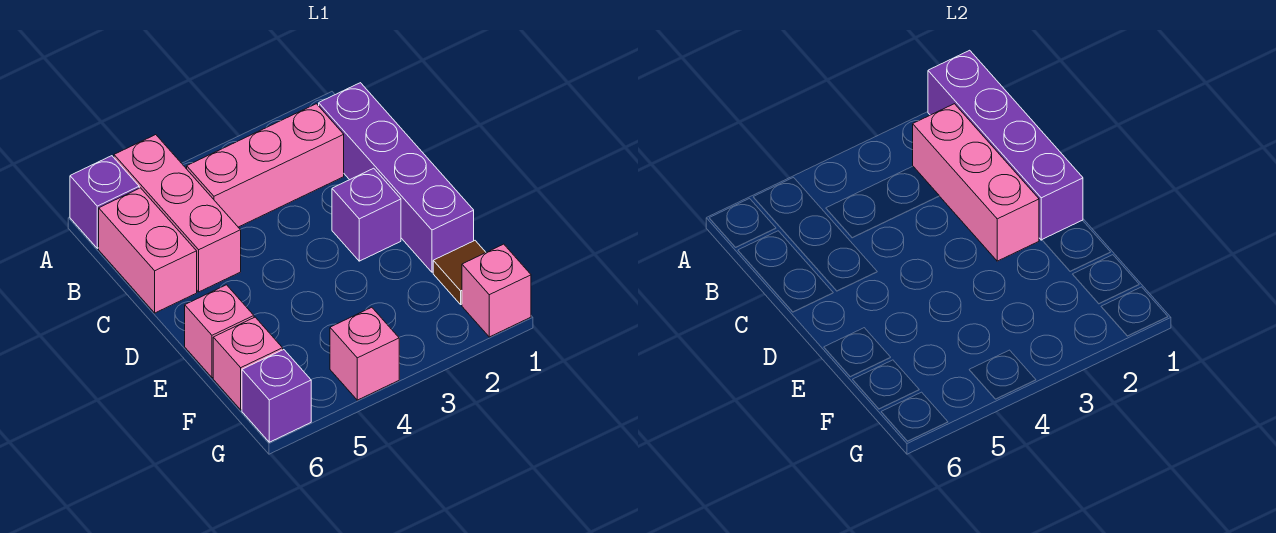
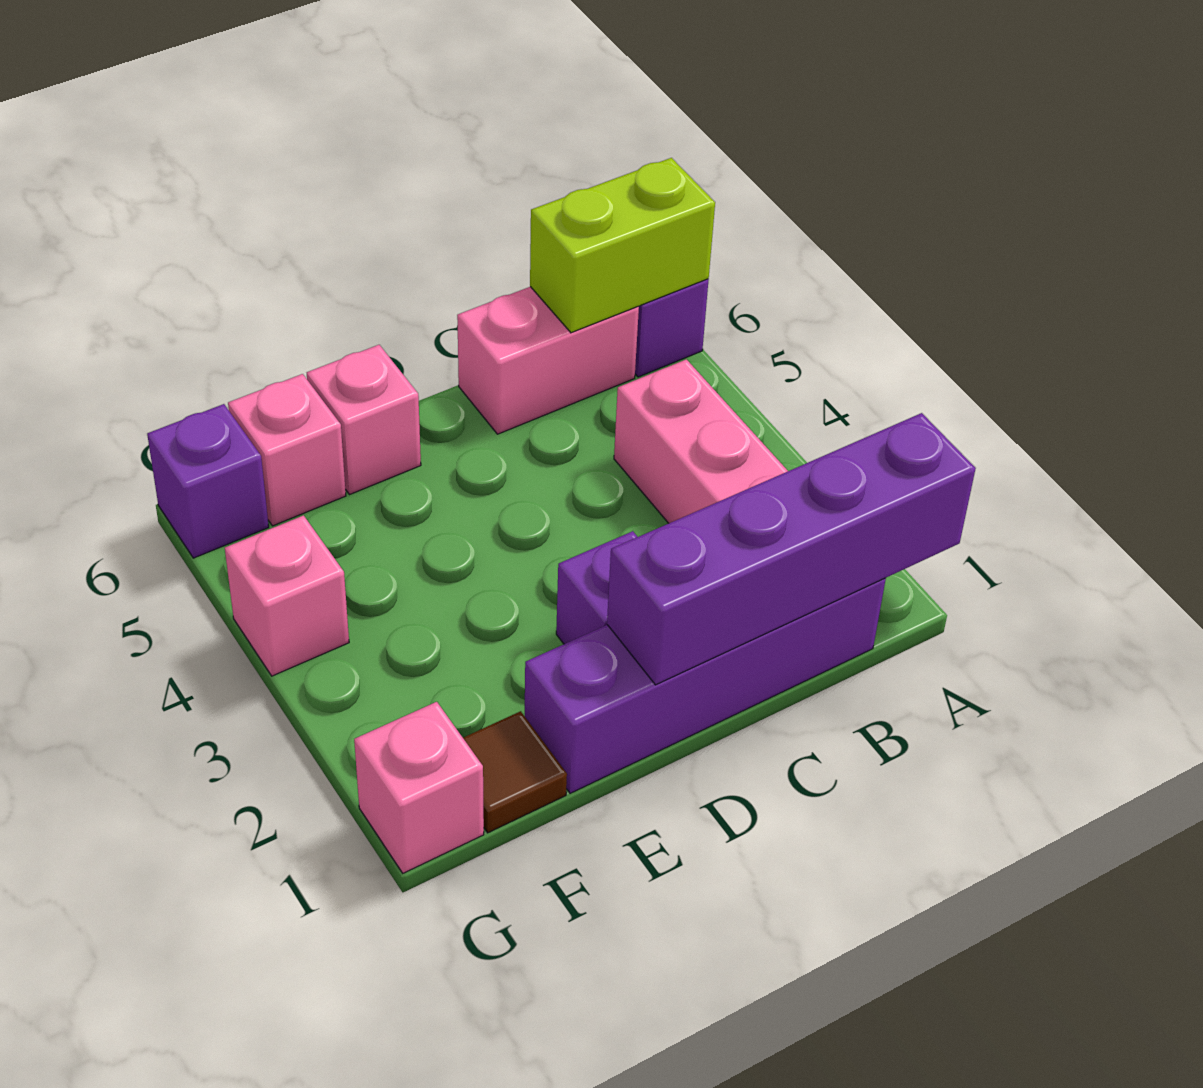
pink 1x3 brick [114,135,241,292] -> none
none -> lime 1x2 brick [530,158,715,333]
pink 1x3 brick [913,104,1039,261] -> none

